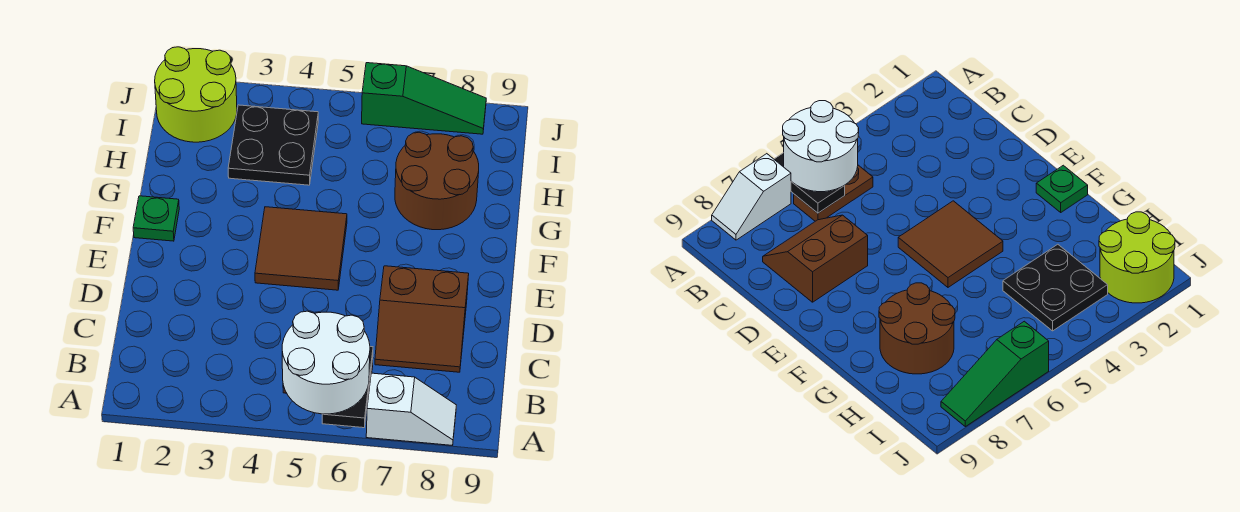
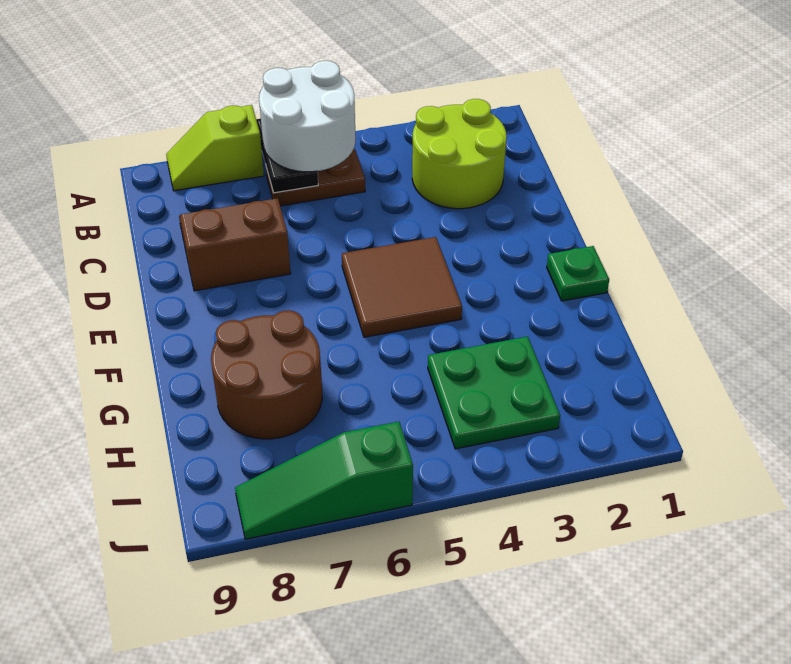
white 1x2 slope [366,373,456,445] -> lime 1x2 slope [166,105,264,191]
black 2x2 plate [228,105,318,185] -> green 2x2 plate [428,336,560,449]
lime 2x2 round brick [155,47,237,142] -> lime 2x2 round brick moved to [412,99,507,209]

